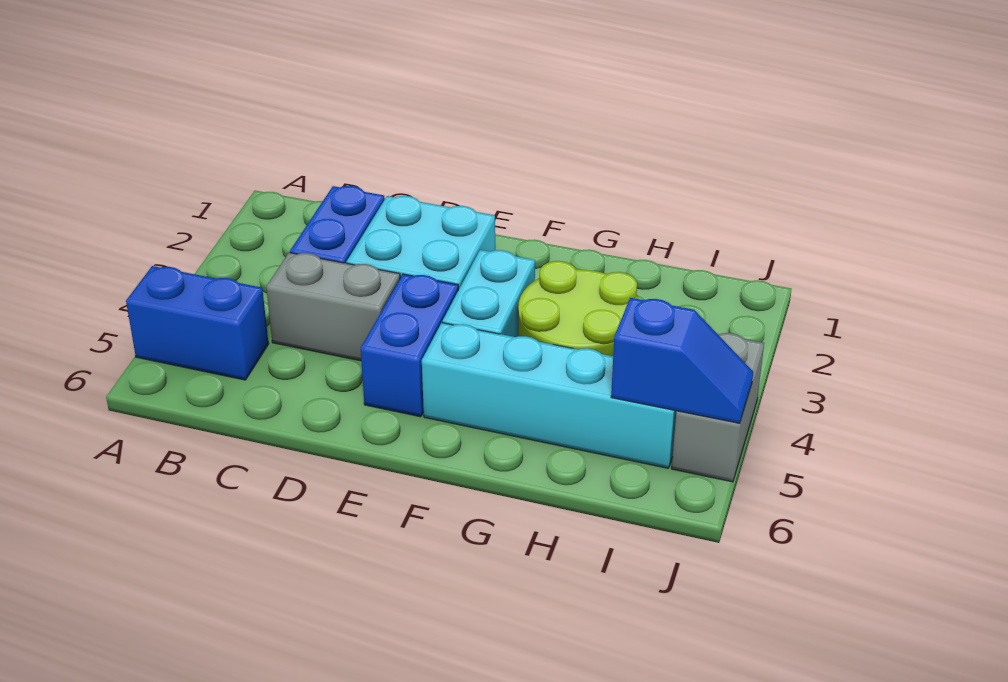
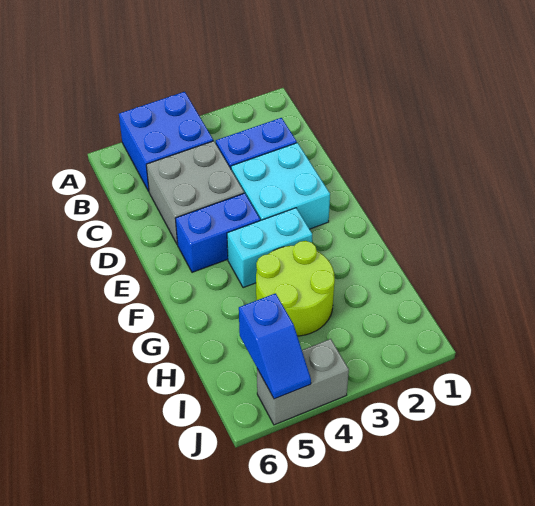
blue 1x2 brick [126,266,269,380] -> blue 2x2 brick [119,92,213,191]
grey 1x2 brick [266,253,400,361] -> grey 2x2 brick [146,141,244,245]
cyan 1x4 brick [422,323,676,468] -> none

